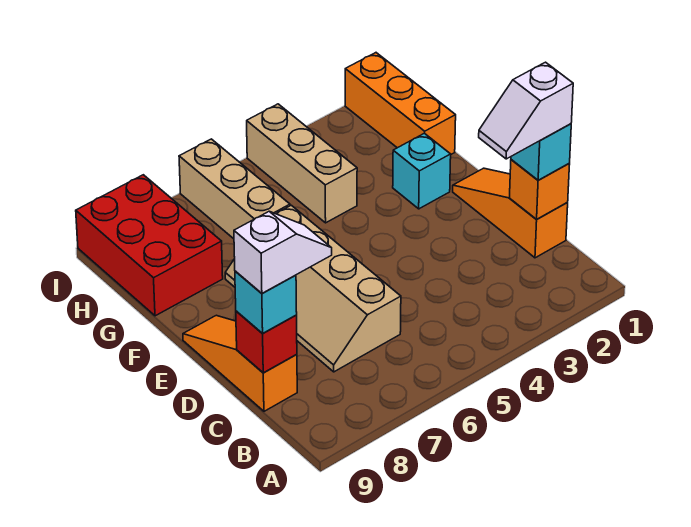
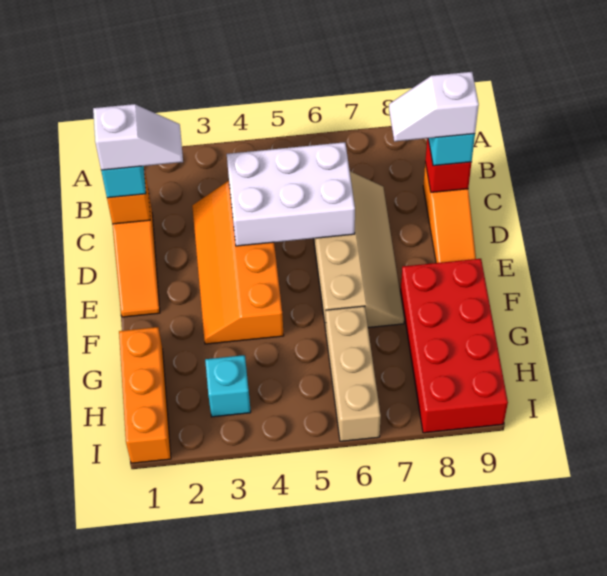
none -> orange 2x4 slope [192,181,284,344]
none -> white 2x3 brick [227,142,355,246]
cyan 1x1 brick [393,133,451,209] -> cyan 1x1 brick moved to [205,355,251,417]
tan 1x3 brick [247,104,357,223] -> none
red 2x3 brick [76,175,223,316] -> red 2x4 brick [401,259,508,433]

